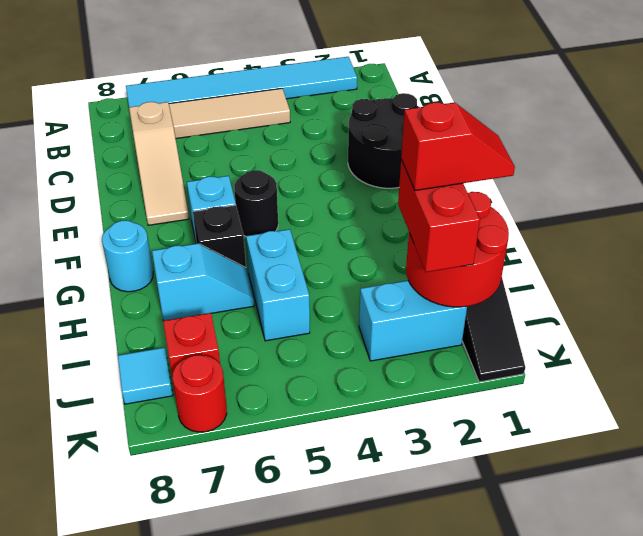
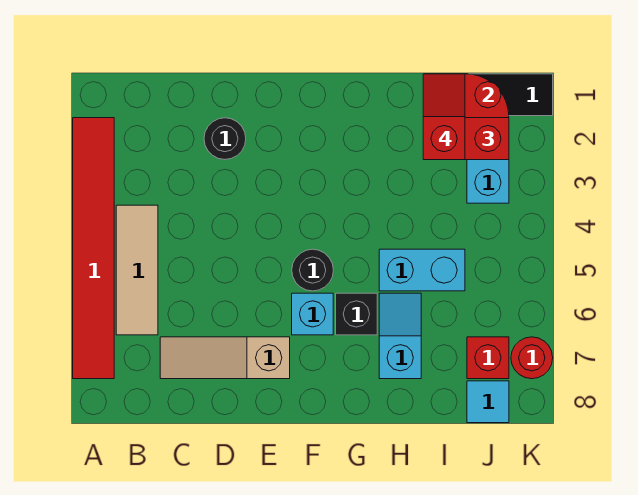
cyan 1x6 tile [126,57,357,107] -> red 1x6 tile [73,118,114,379]
tan 1x3 slope [129,102,189,225] -> tan 1x3 slope turned to [160,337,290,379]
black 2x2 round brick [348,93,419,188] -> black 1x1 round brick [204,118,246,159]
cyan 1x1 round brick [102,221,153,292] -> none

